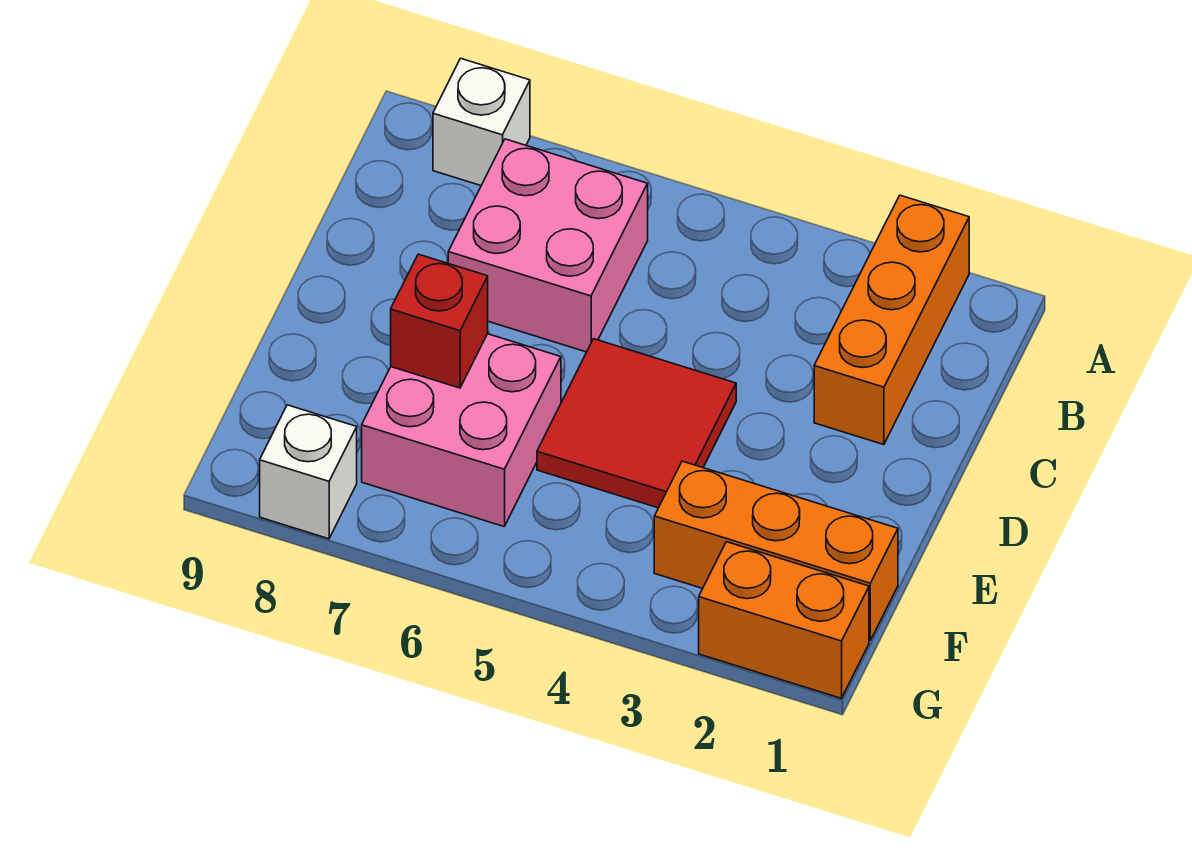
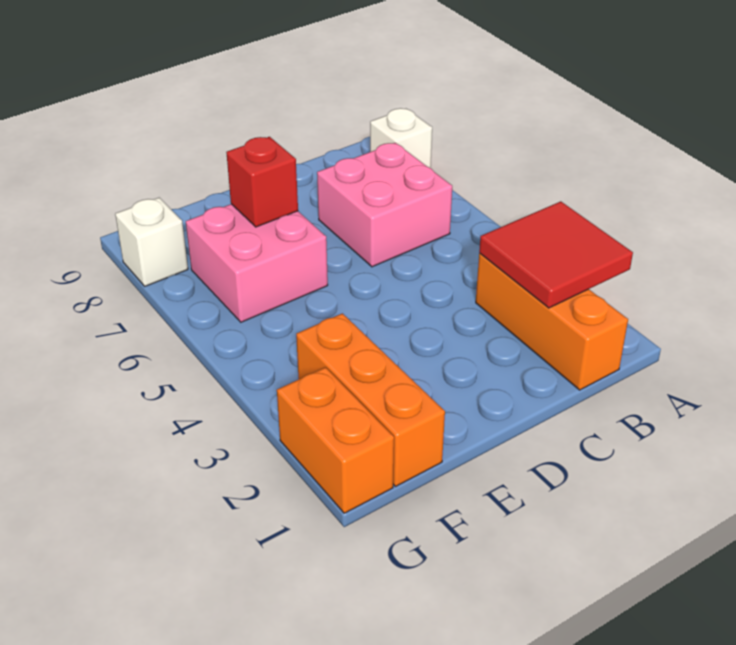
orange 1x3 brick [814,195,969,445] -> orange 1x3 brick turned to [476,254,628,390]
red 2x2 tile [537,339,736,508] -> red 2x2 tile moved to [479,201,633,308]

